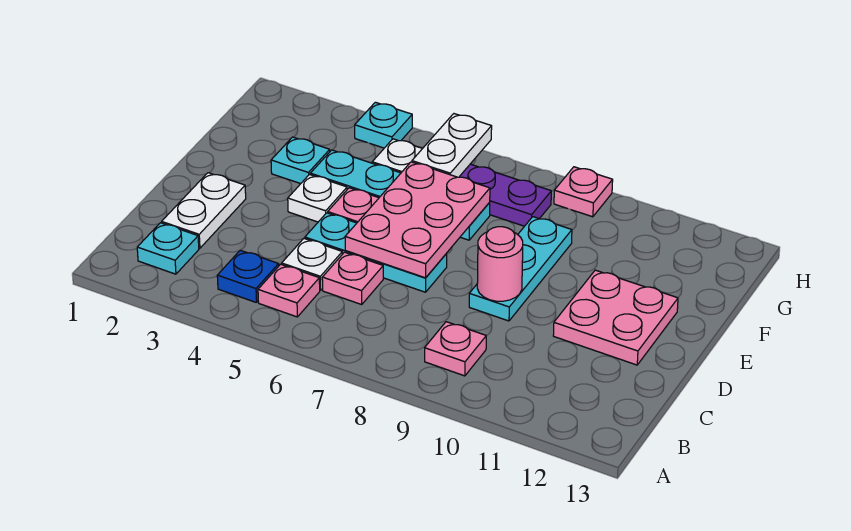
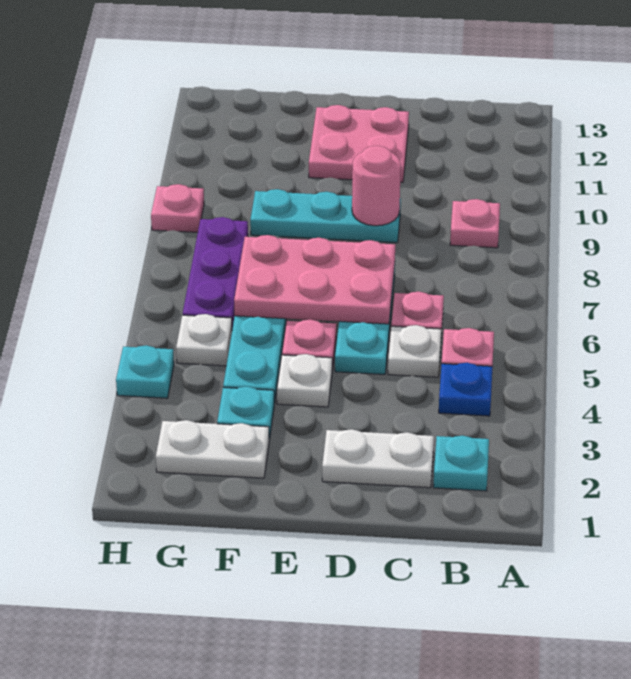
white 1x2 plate [412,114,492,177] -> white 1x2 plate moved to [156,420,269,478]

